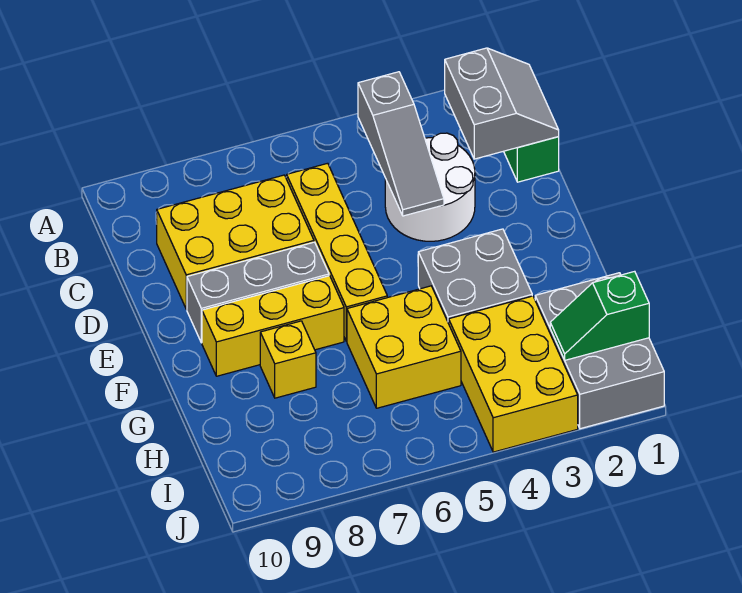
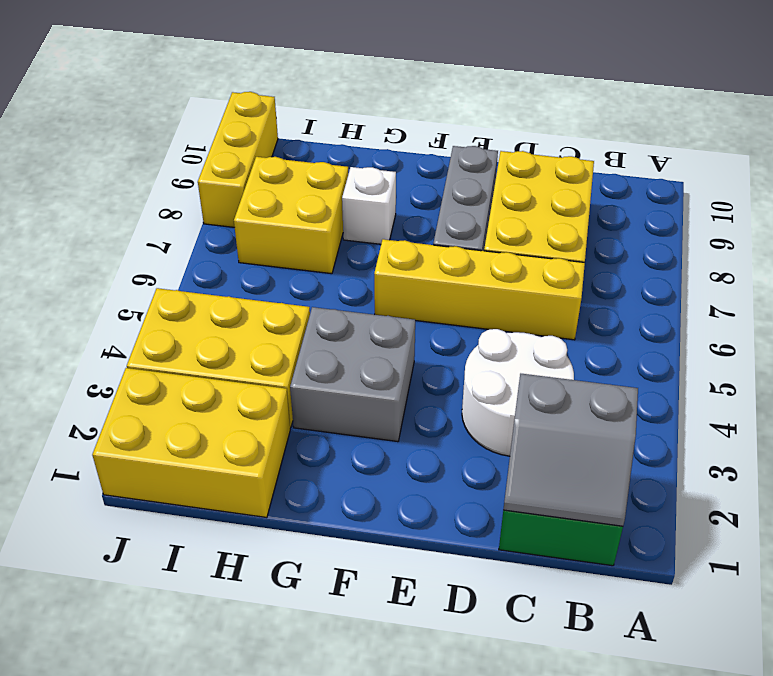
grey 1x3 slope [358,72,444,216] -> none
yellow 1x3 brick [202,276,344,376] -> yellow 1x3 brick moved to [198,92,278,227]
yellow 2x2 brick [347,286,461,408] -> yellow 2x2 brick moved to [234,157,348,274]
yellow 1x1 brick [260,321,316,398] -> white 1x1 brick [342,167,396,244]
grey 2x3 brick [535,273,664,429] -> yellow 2x3 brick [92,368,290,518]
green 1x2 slope [550,271,649,360] -> none

